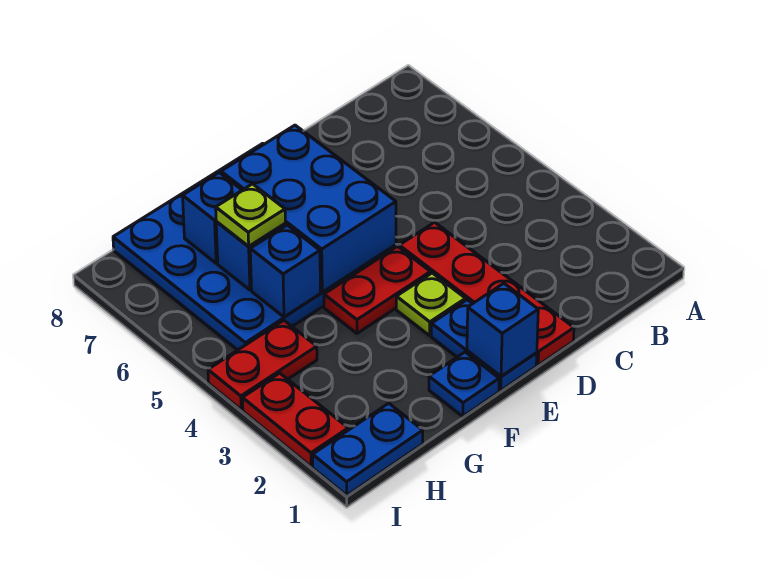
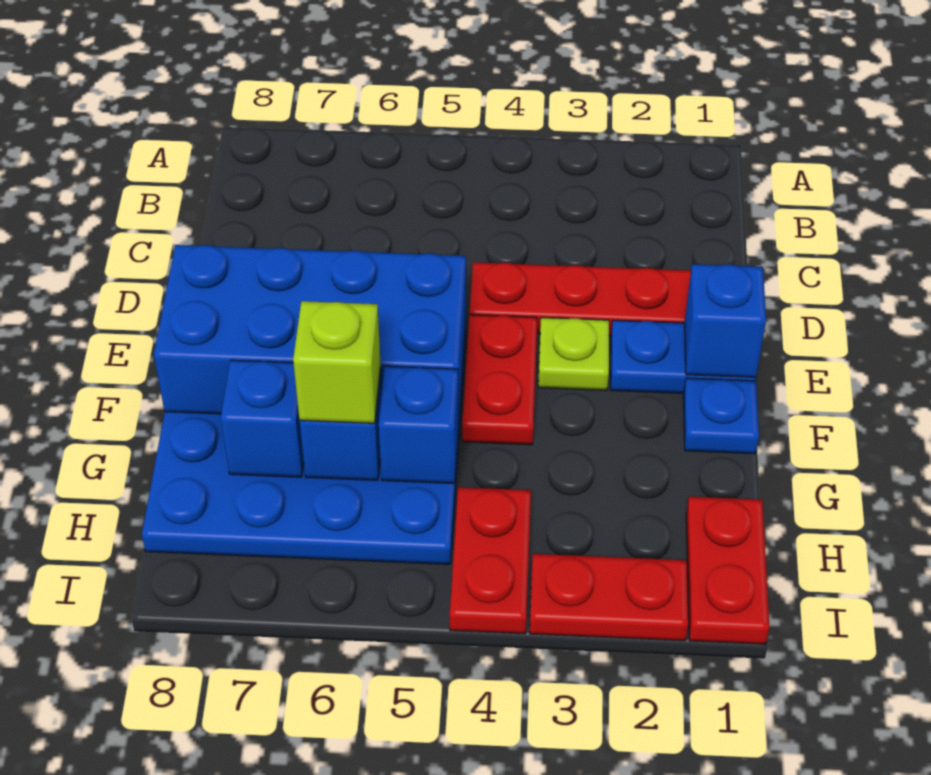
blue 2x3 brick [221,125,396,292] -> blue 2x4 brick [154,245,466,423]
lime 1x1 plate [216,184,285,246] -> lime 1x1 brick [293,301,381,423]
blue 1x2 plate [313,403,423,495] -> red 1x2 plate [686,497,769,644]

